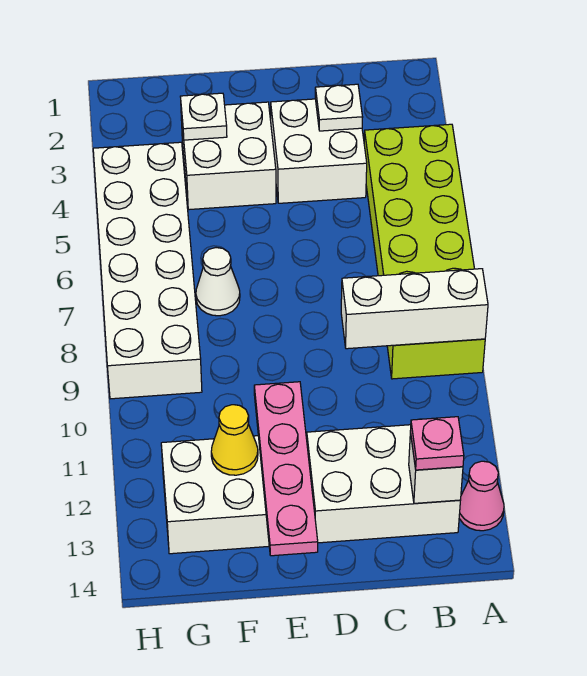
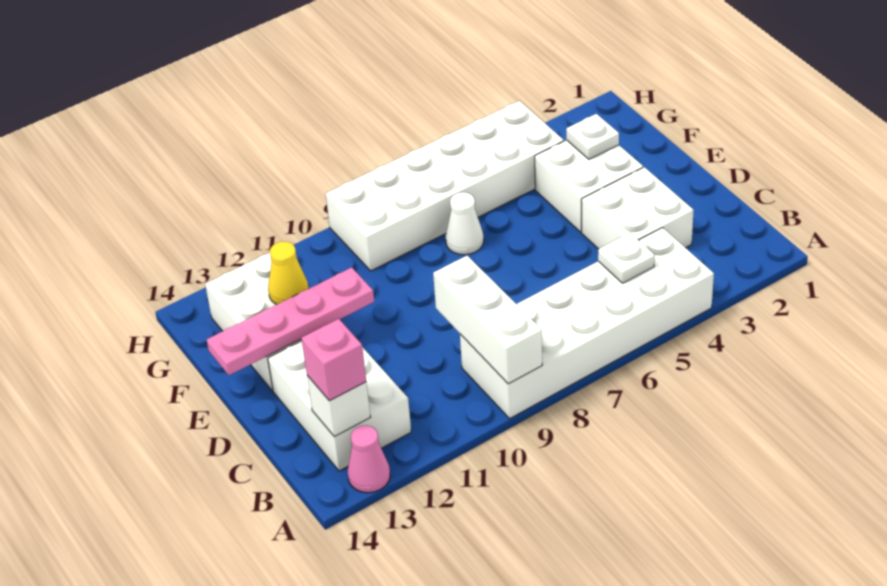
lime 2x6 brick [364,124,485,379] -> white 2x6 brick [460,228,714,418]
pink 1x1 plate [410,417,464,470] -> pink 1x1 brick [301,319,366,401]
white 1x1 plate [315,84,363,131] -> white 1x1 plate moved to [598,233,655,283]

